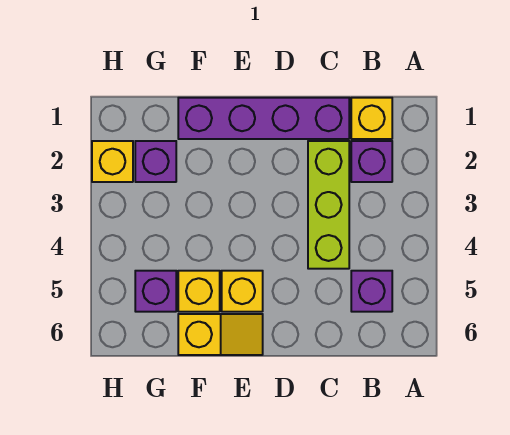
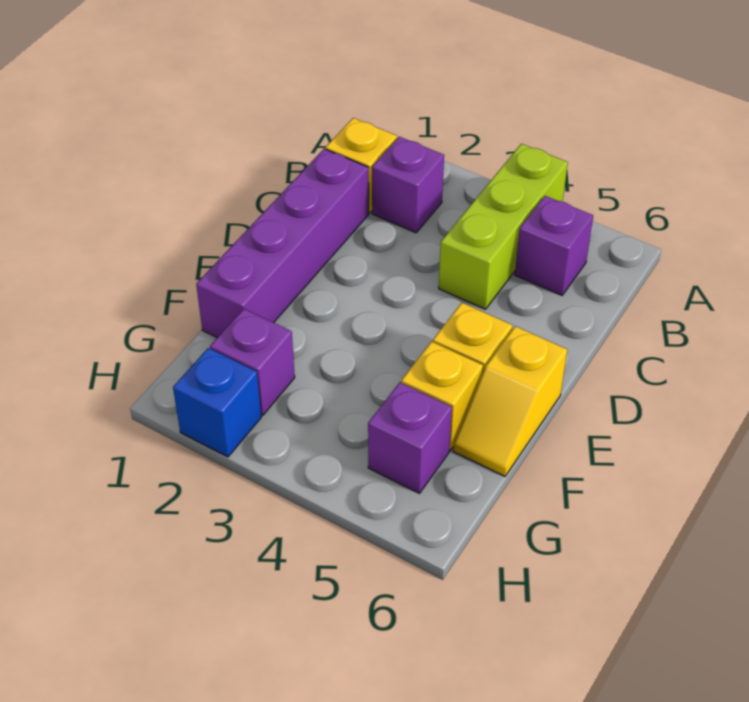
lime 1x3 brick [308,141,349,269] -> lime 1x3 brick turned to [439,144,568,309]
yellow 1x2 slope [178,314,263,355] -> yellow 1x2 slope turned to [453,326,567,476]
yellow 1x1 brick [92,141,133,182] -> blue 1x1 brick [173,348,261,457]

